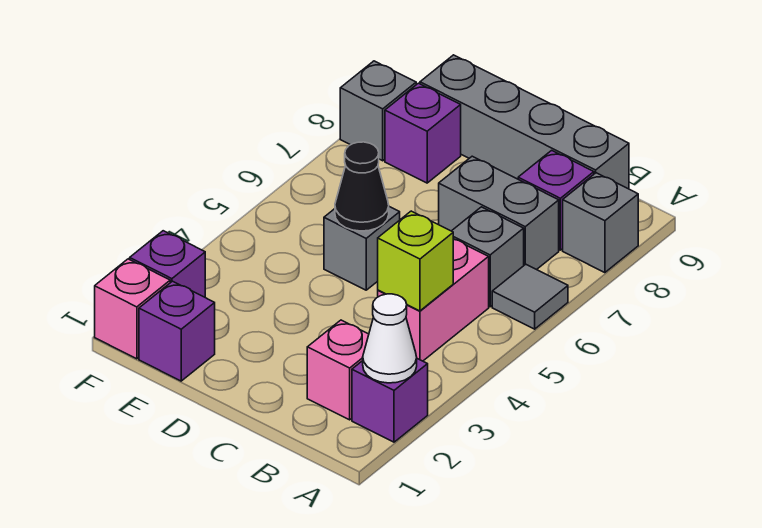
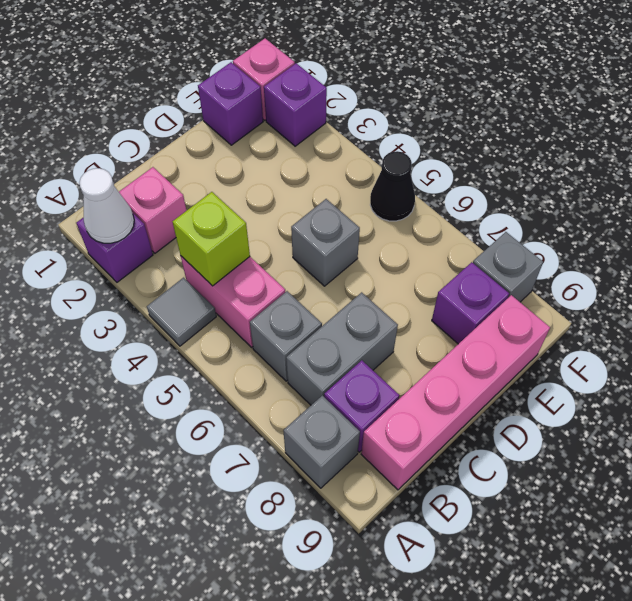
grey 1x1 tile [492,264,568,329] -> grey 1x1 tile moved to [147,278,216,346]
grey 1x4 brick [420,55,629,189] -> pink 1x4 brick [361,295,550,490]
black 1x1 cone [335,142,389,231] -> black 1x1 cone moved to [370,151,415,221]

